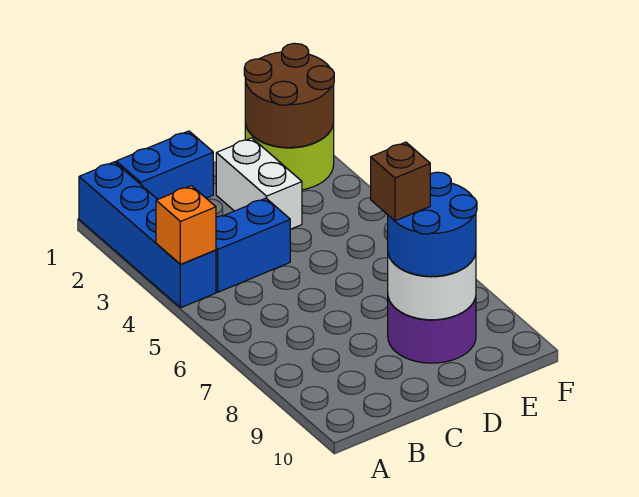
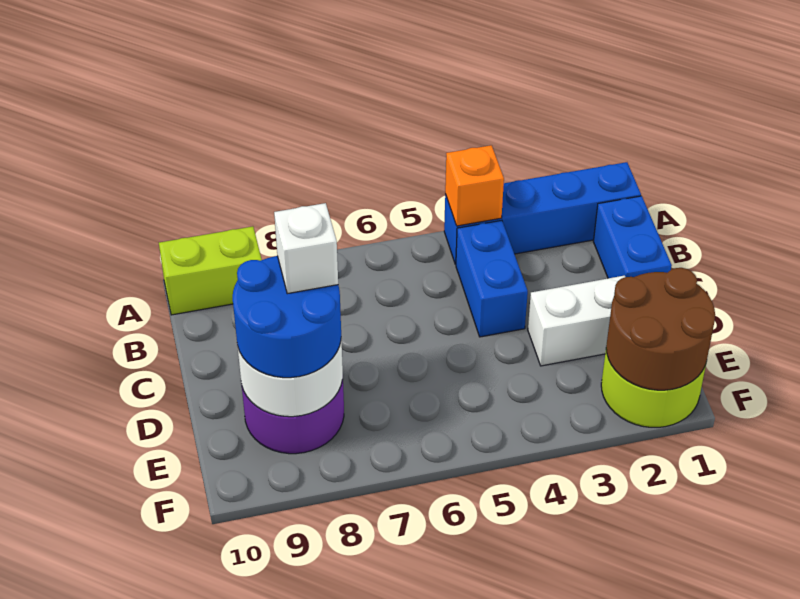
none -> lime 1x2 brick [159,226,262,315]
brown 1x1 brick [371,142,430,221] -> white 1x1 brick [274,203,338,294]

